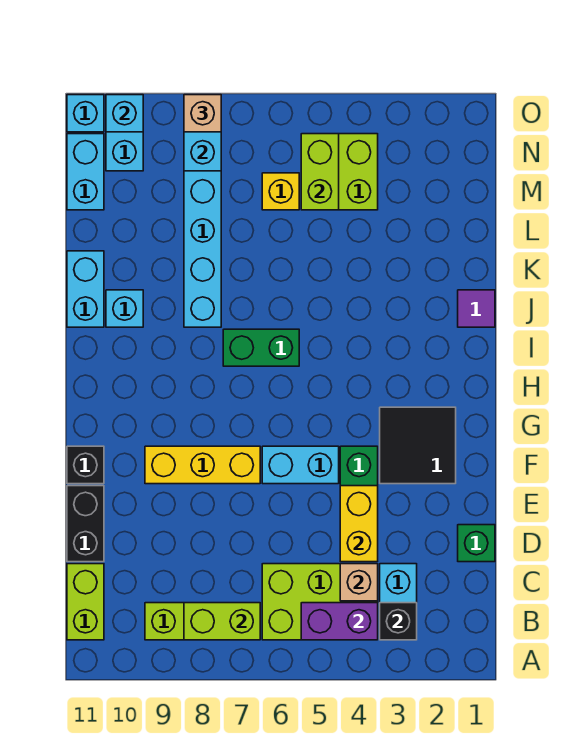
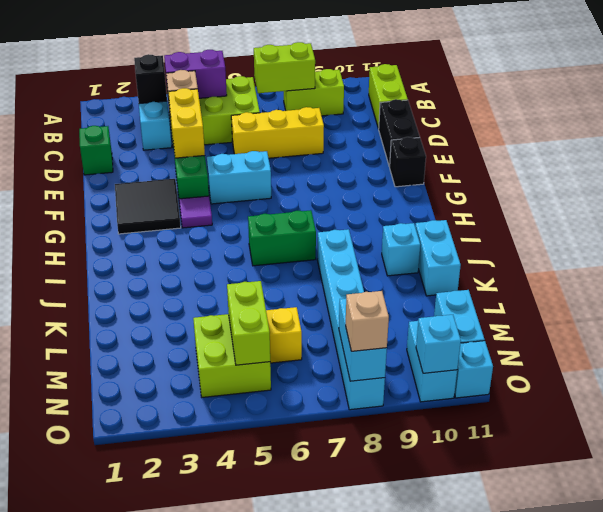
yellow 1x3 brick [145,446,260,484] -> yellow 1x3 brick moved to [231,107,324,158]
purple 1x1 tile [458,290,495,327] -> purple 1x1 tile moved to [179,196,212,228]

